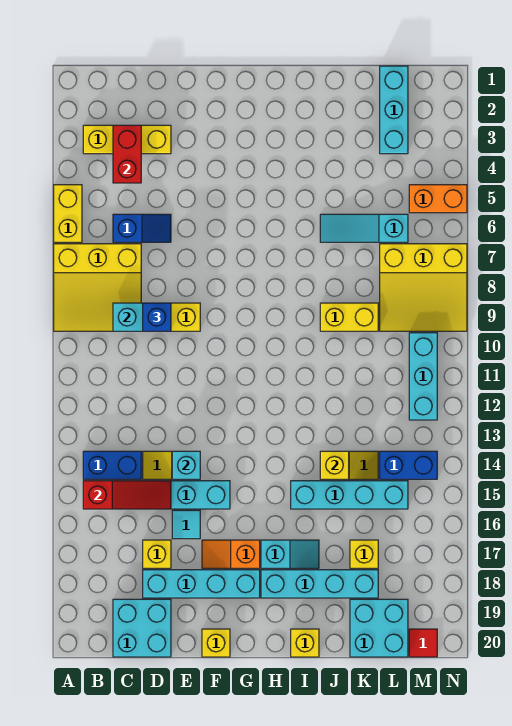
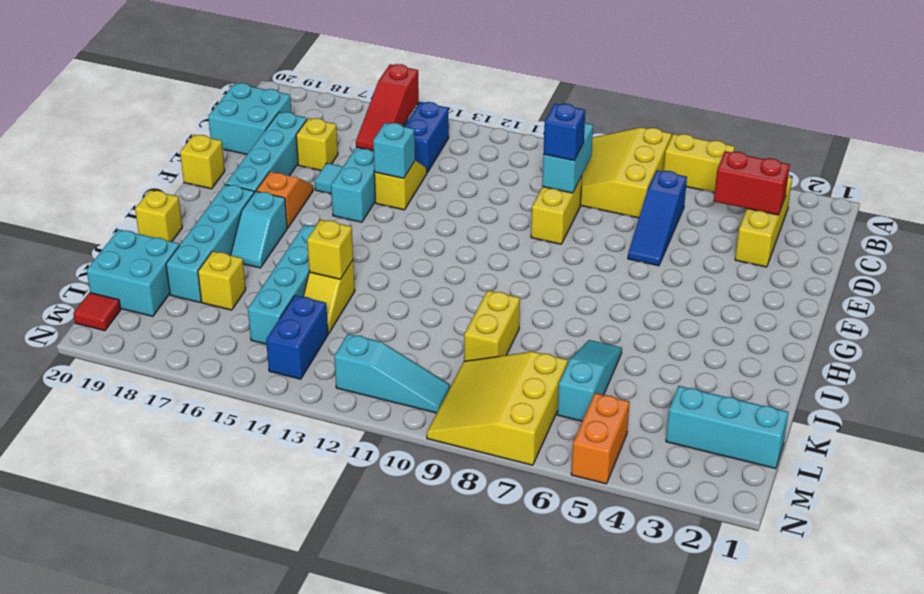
blue 1x2 slope [113,214,171,242] -> blue 1x3 slope [628,170,687,266]
cyan 1x3 brick [409,333,437,420] -> cyan 1x3 slope [334,334,450,413]

